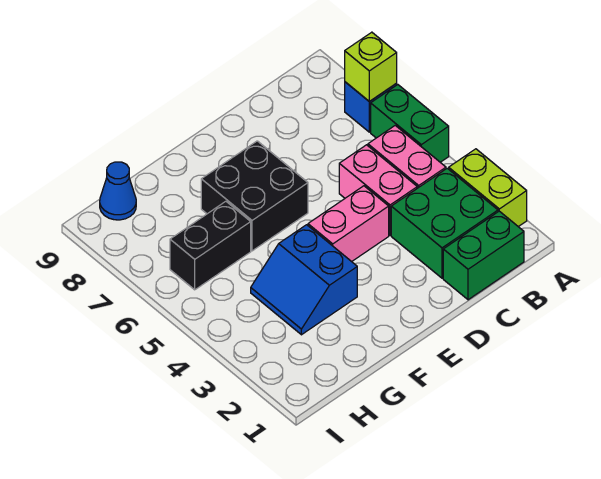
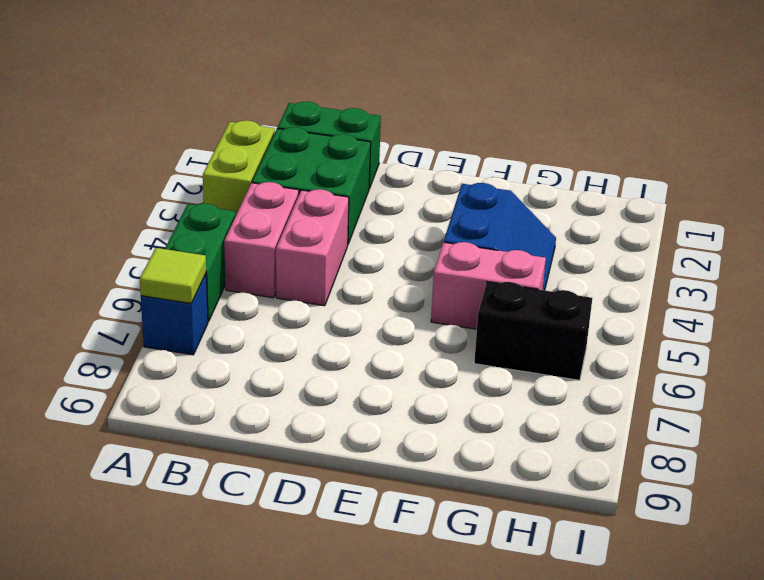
lime 1x1 brick [345,32,397,101] -> lime 1x1 tile [140,248,206,304]
pink 1x2 brick [308,186,389,262] -> pink 1x2 brick moved to [431,242,546,329]
black 2x2 brick [201,141,308,251] -> none
blue 1x1 cone [100,162,136,220] -> none

